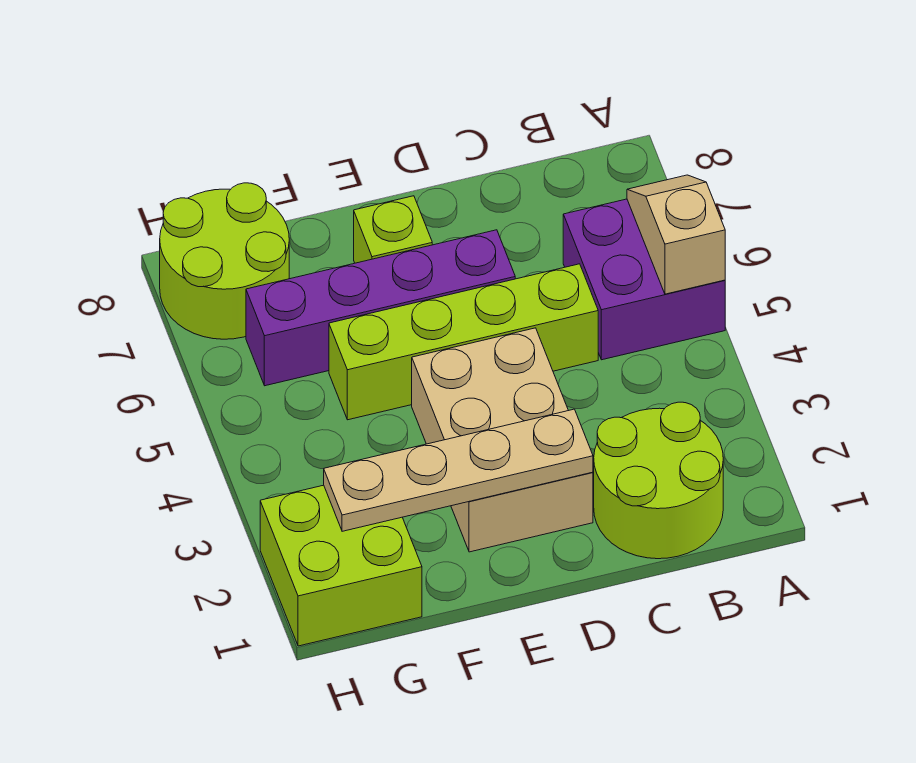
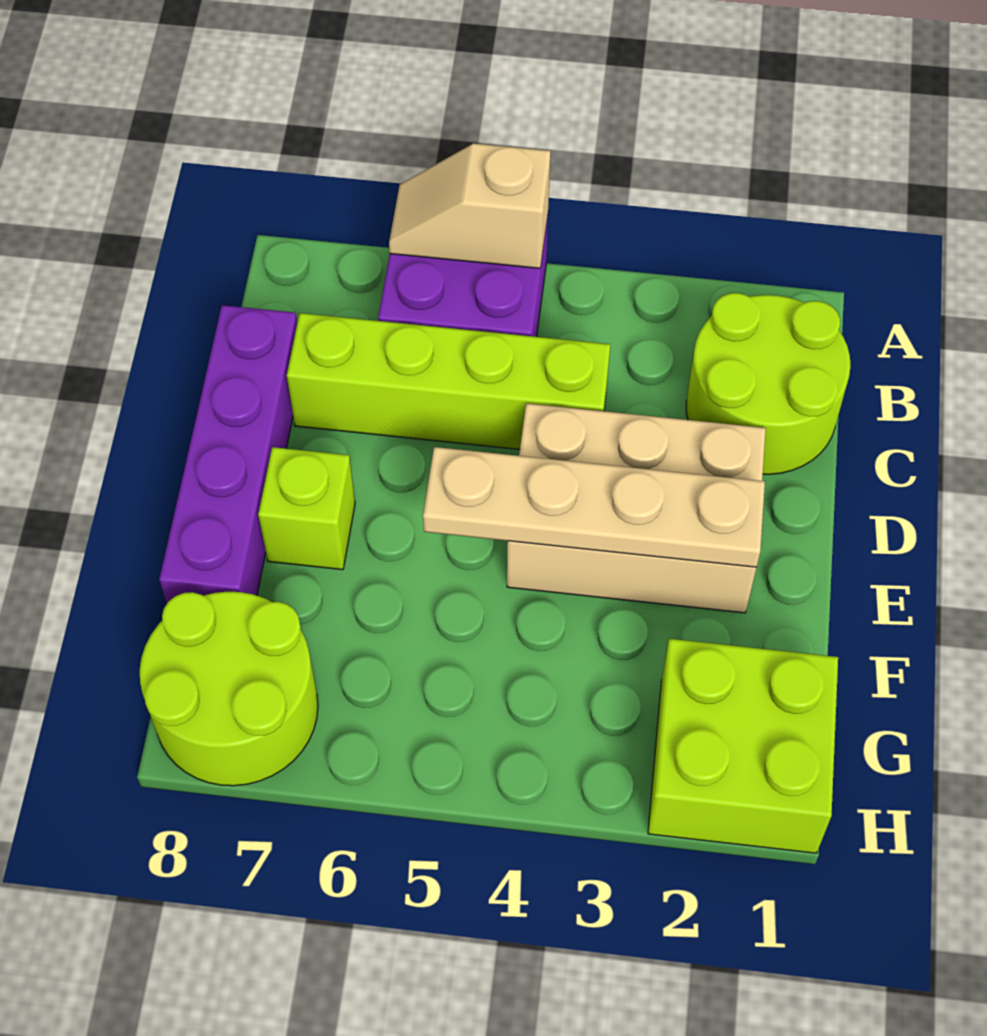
lime 1x4 brick [329,264,598,420] -> lime 1x4 brick turned to [287,313,610,449]
tan 1x4 plate [324,409,593,531] -> tan 1x4 plate turned to [423,447,765,567]
purple 1x4 brick [246,230,515,386] -> purple 1x4 brick moved to [159,305,297,603]

